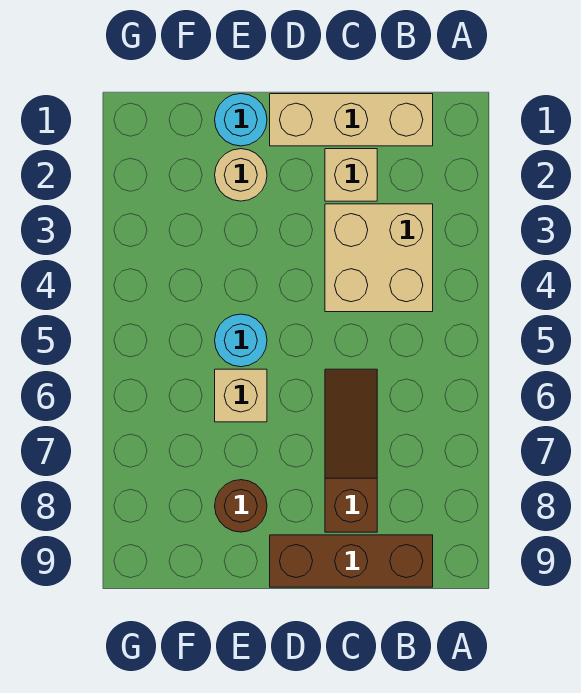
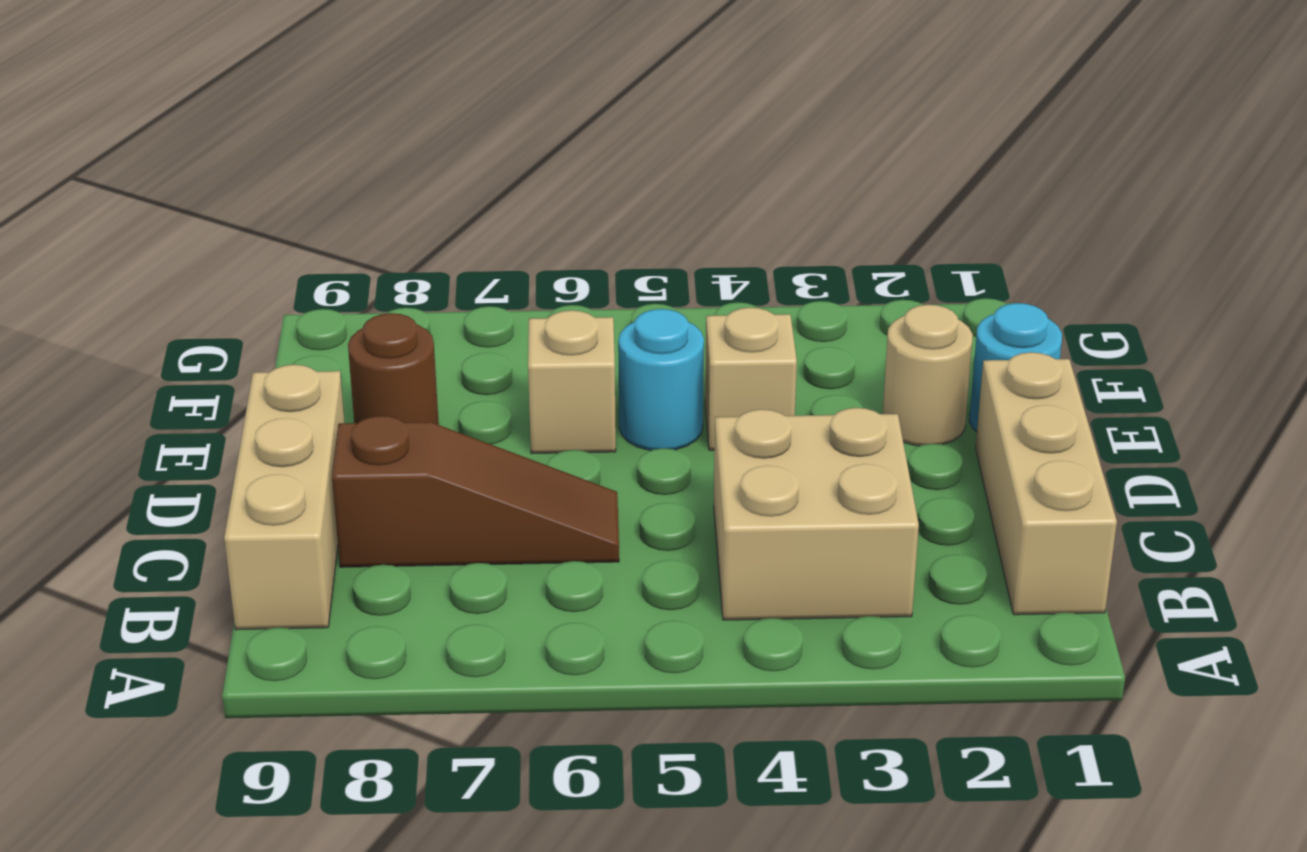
brown 1x3 brick [270,535,433,587] -> tan 1x3 brick [224,365,345,630]
tan 1x1 brick [325,149,377,201] -> tan 1x1 brick moved to [705,307,797,450]

